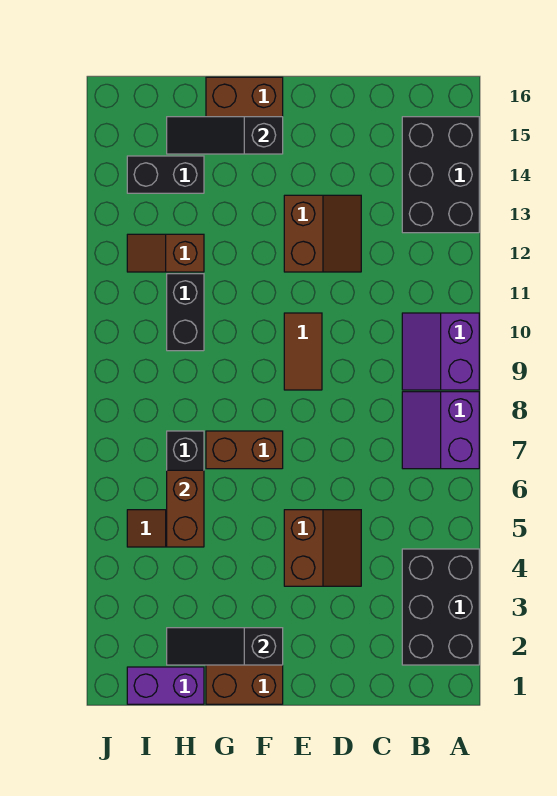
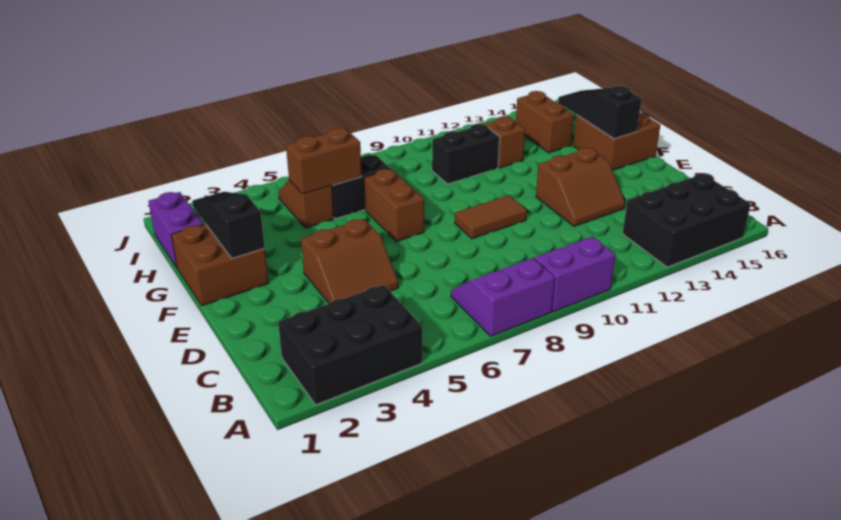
black 1x2 brick [127,156,204,193] -> brown 1x2 brick [516,91,574,153]

